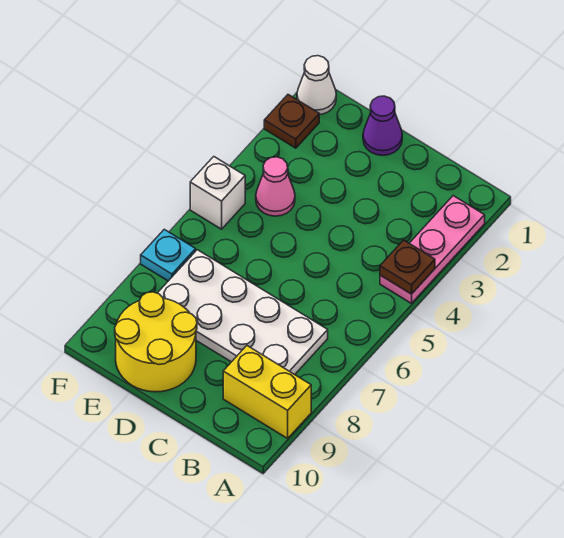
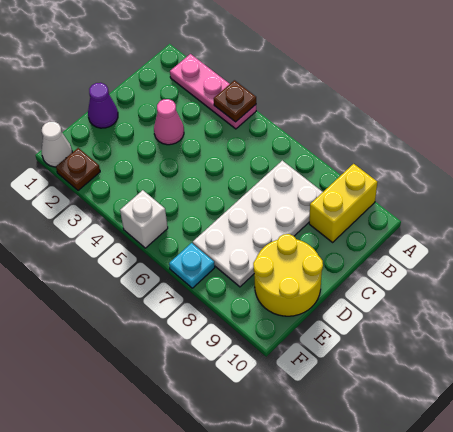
pink 1x1 cone [256,157,295,216] -> pink 1x1 cone moved to [154,99,184,145]

